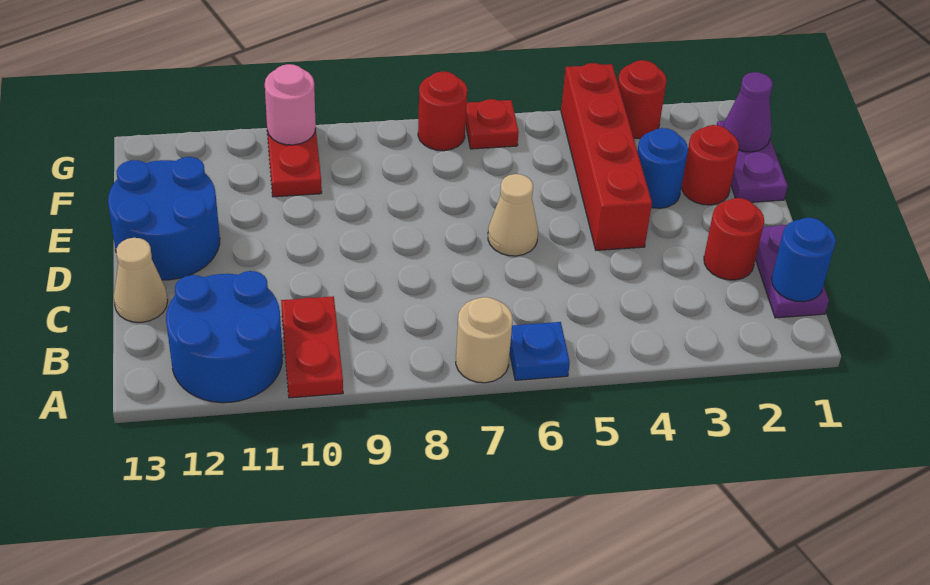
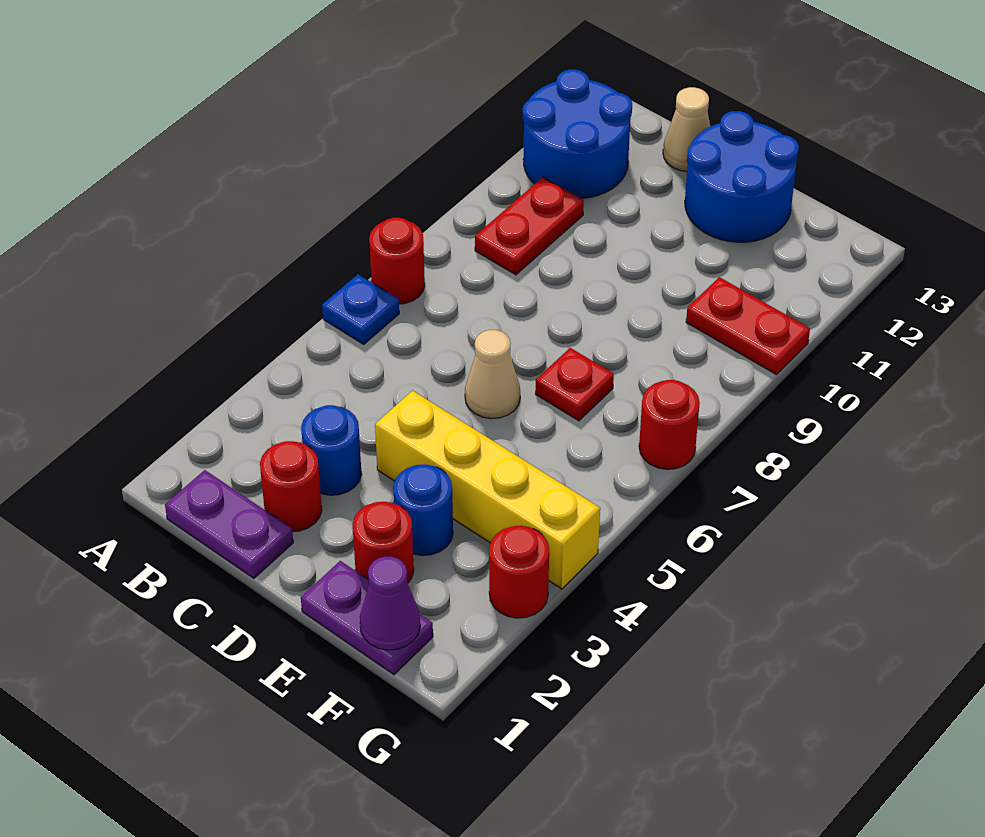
tan 1x1 round brick [456,297,512,383] -> red 1x1 round brick [369,218,425,304]
red 1x2 plate [281,296,343,398] -> red 1x2 plate turned to [475,177,584,275]
blue 1x1 round brick [772,218,836,302] -> blue 1x1 round brick moved to [301,405,362,495]
red 1x4 brick [561,63,652,250] -> yellow 1x4 brick [375,391,600,589]
red 1x1 plate [466,99,519,149] -> red 1x1 plate moved to [535,348,614,421]
pink 1x1 round brick [265,64,316,145] -> none

